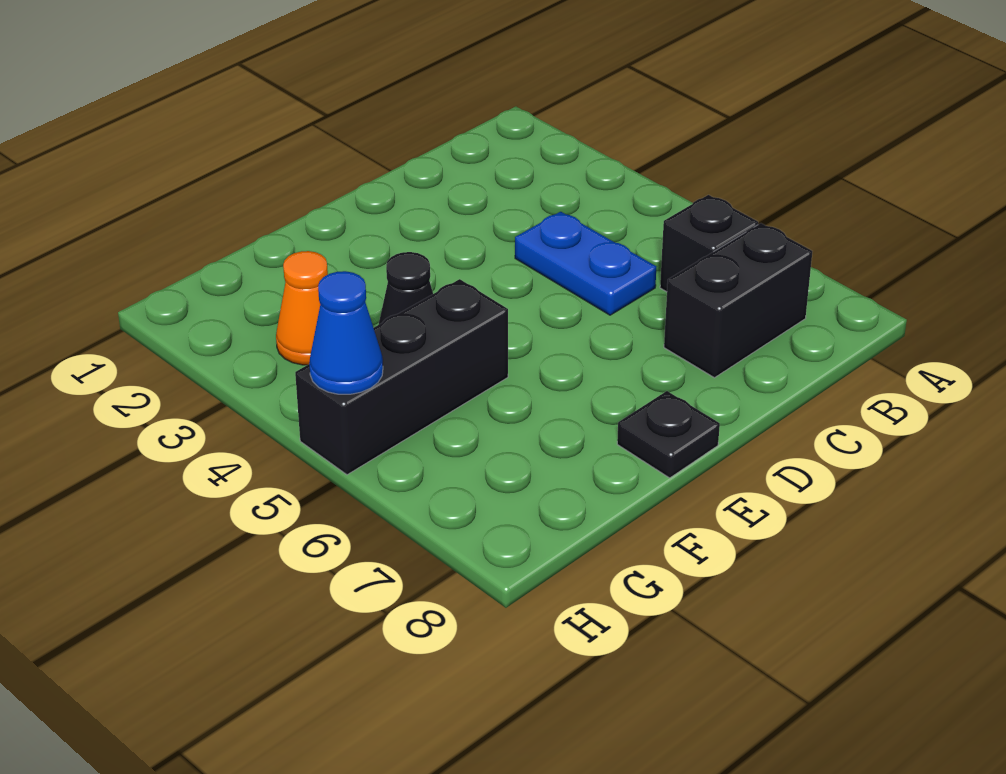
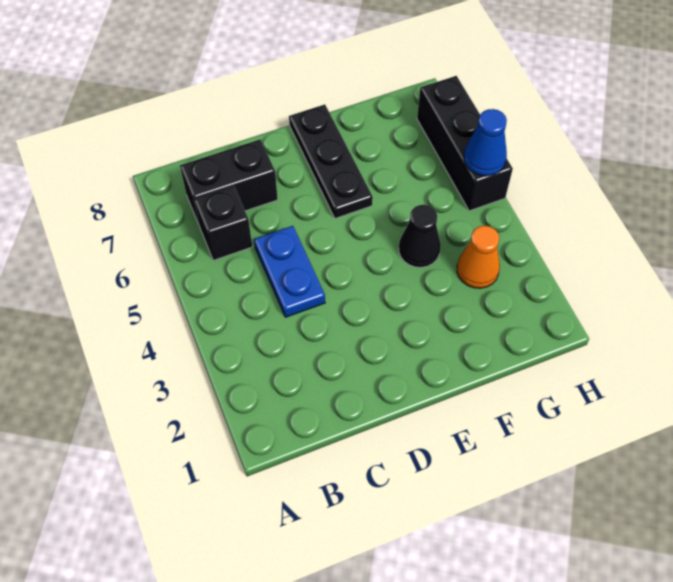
black 1x1 plate [617,391,720,478] -> black 1x3 plate [289,104,373,218]
black 1x3 brick [295,279,508,475] -> black 1x3 brick turned to [417,76,513,211]

